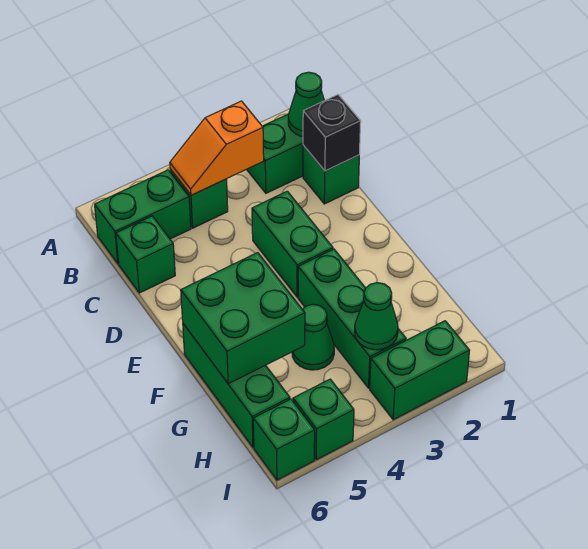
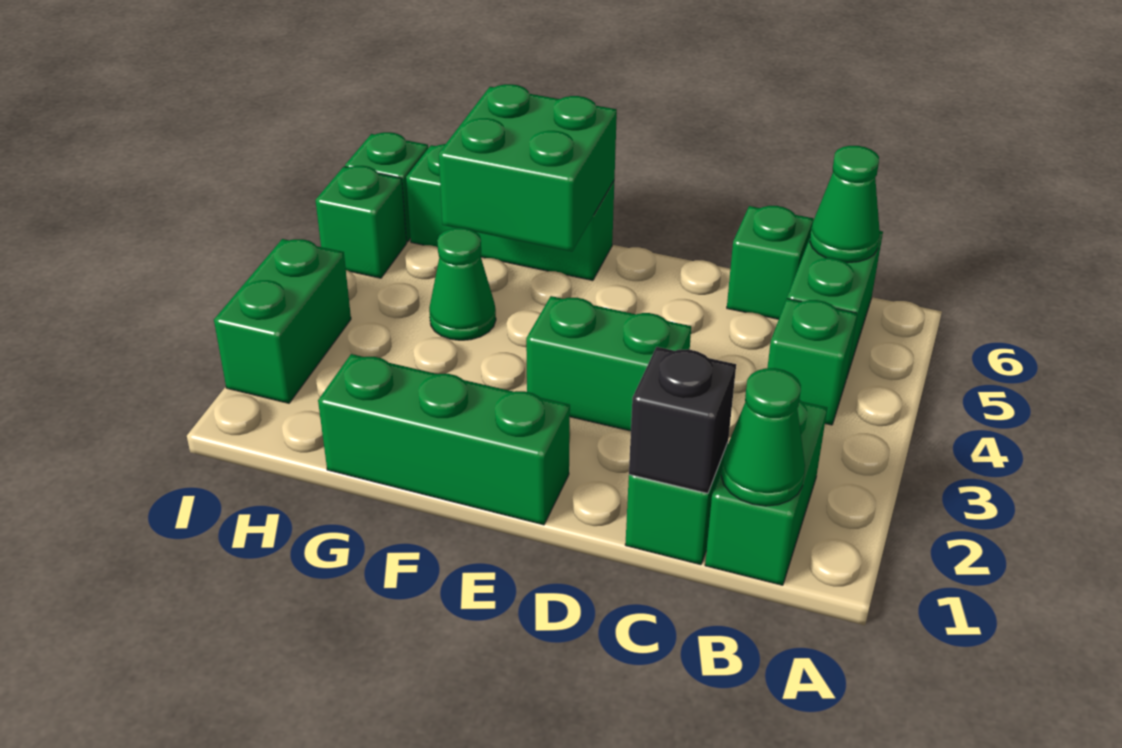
orange 1x2 slope [170,101,264,195] -> none
green 1x3 brick [298,249,406,388] -> green 1x3 brick moved to [318,354,570,525]
green 1x1 cone [355,283,398,350] -> green 1x1 cone moved to [810,146,880,263]

